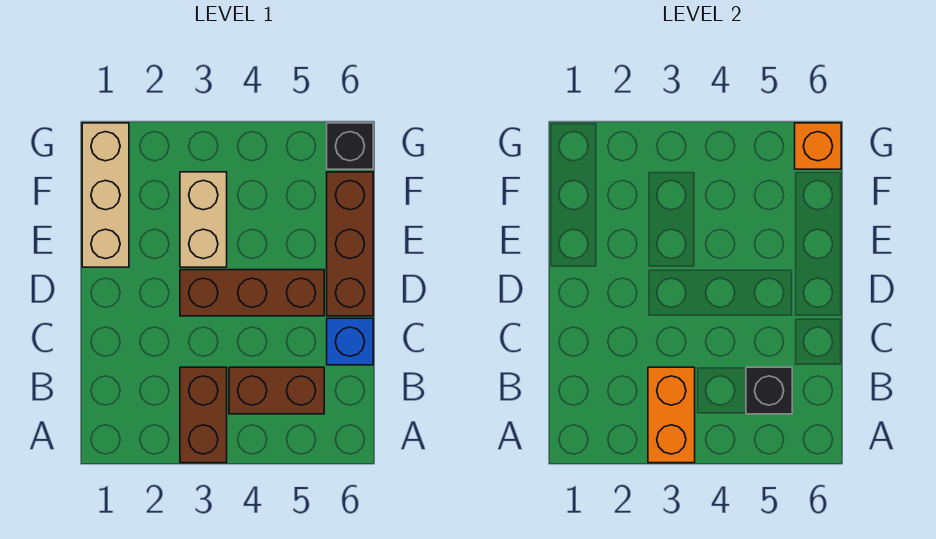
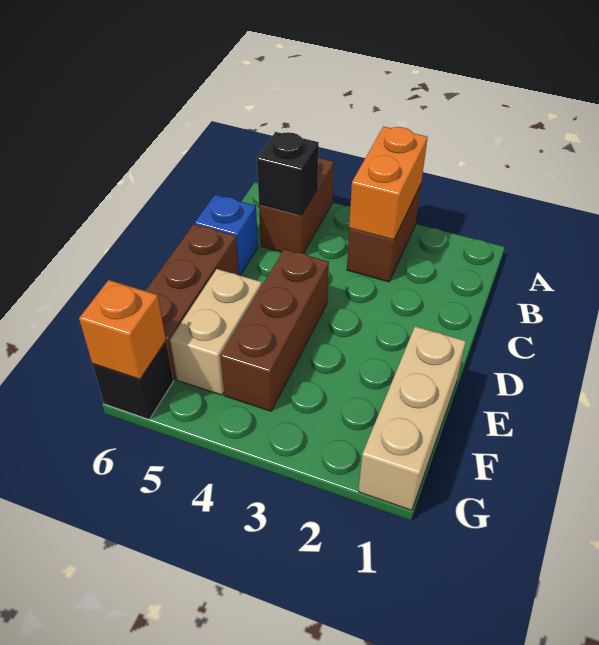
brown 1x2 brick [229,367,324,414] -> brown 1x2 brick turned to [259,158,334,253]
brown 1x3 brick [180,270,324,316] -> brown 1x3 brick turned to [220,249,329,411]
tan 1x2 brick [180,172,227,267] -> tan 1x2 brick moved to [170,269,262,395]

